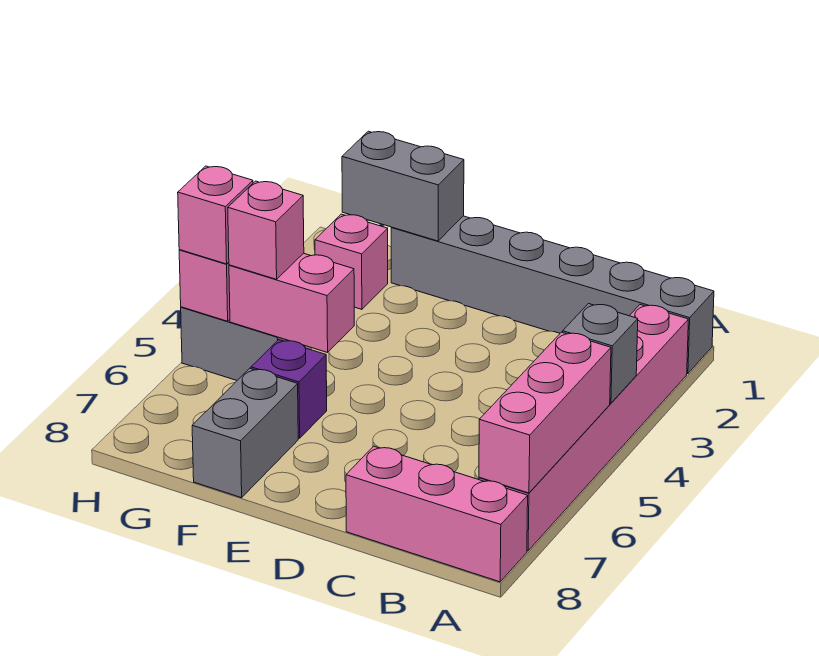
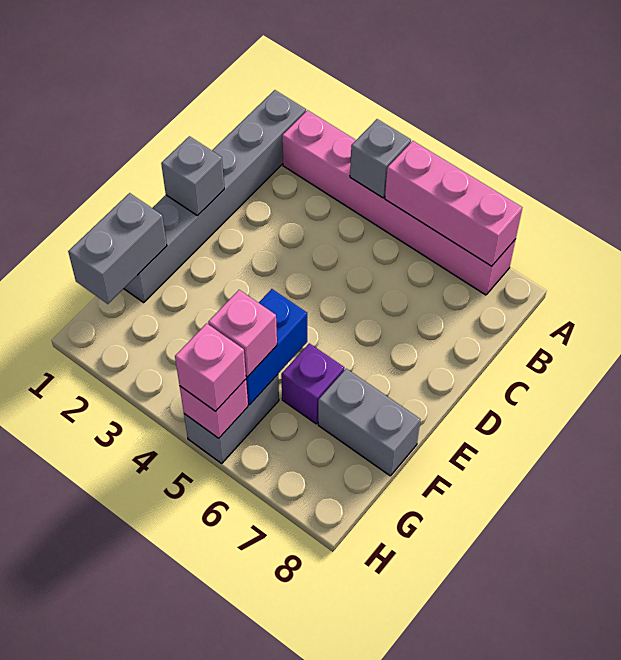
pink 1x3 brick [346,446,528,582] -> none
none -> grey 1x1 brick [161,136,224,216]
pink 1x2 brick [229,253,354,353] -> blue 1x2 brick [246,289,307,405]
pink 1x1 brick [315,214,388,309] -> none

